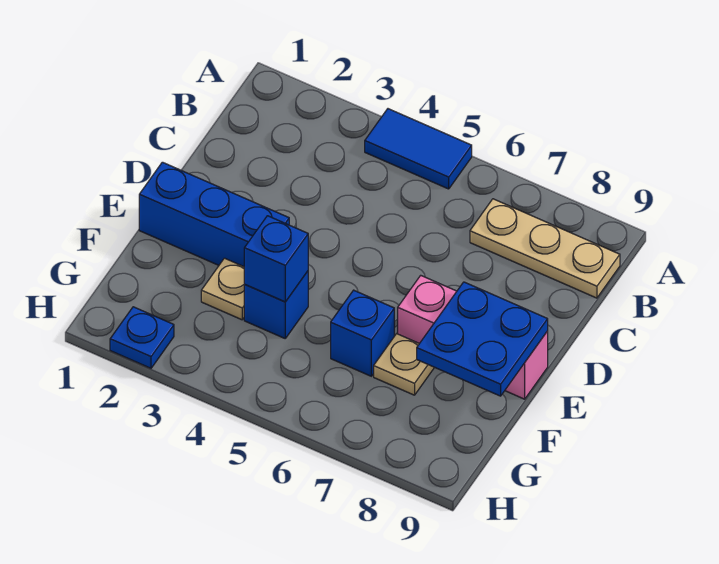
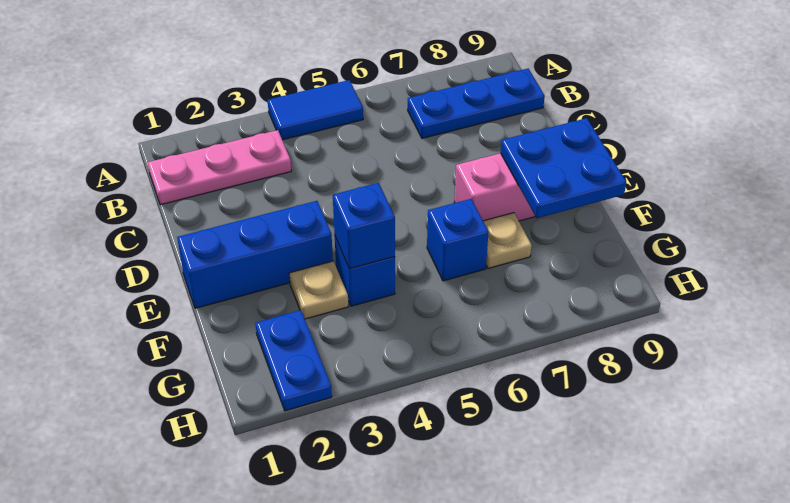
none -> pink 1x3 plate [148,130,291,205]
tan 1x3 plate [470,199,620,298] -> blue 1x3 plate [408,69,545,138]
blue 1x1 plate [110,307,174,368] -> blue 1x2 plate [255,310,332,411]

